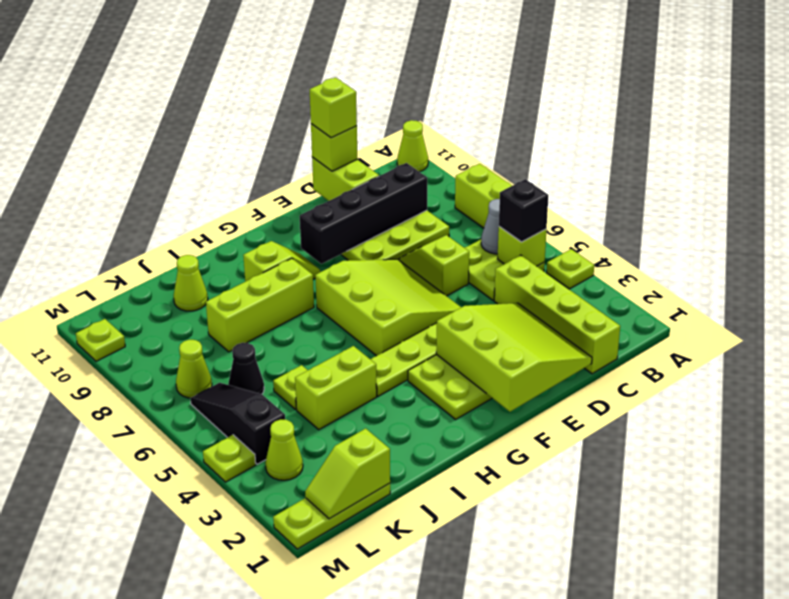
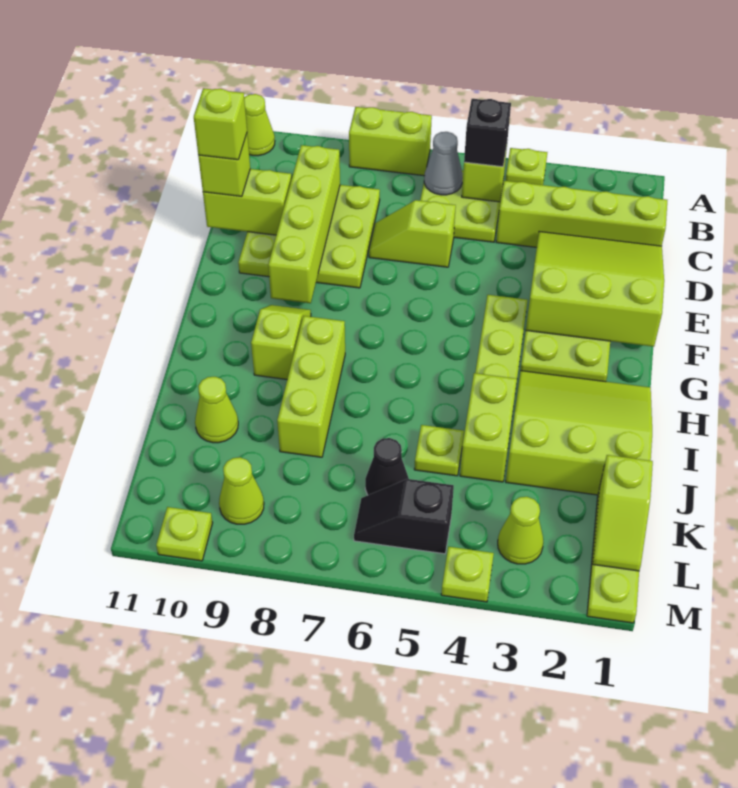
black 1x4 brick [300,163,427,264] -> lime 1x4 brick [268,145,340,303]
lime 3x3 slope [315,259,461,356] -> lime 3x3 slope moved to [506,371,652,495]
black 1x3 slope [190,383,285,464] -> black 1x2 slope [354,479,454,554]
lime 1x1 cone [176,340,212,398] -> lime 1x1 cone moved to [219,457,264,524]

